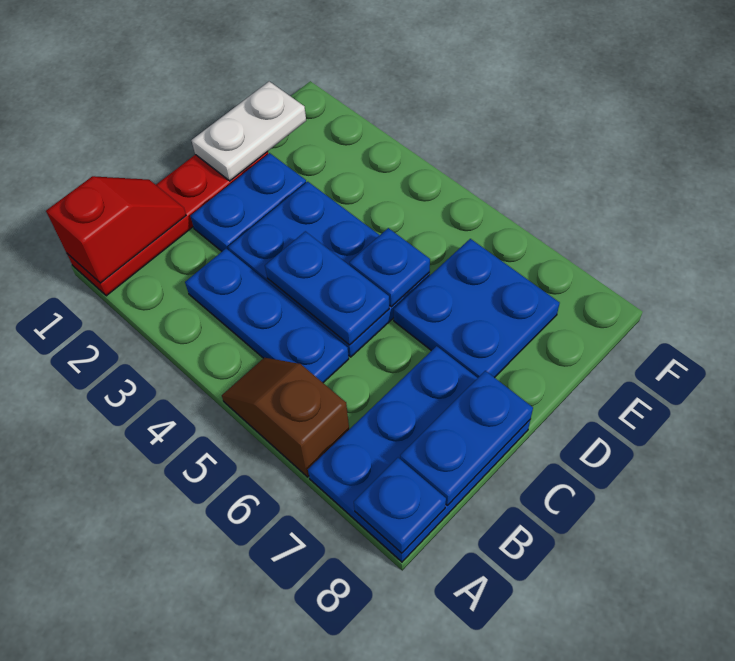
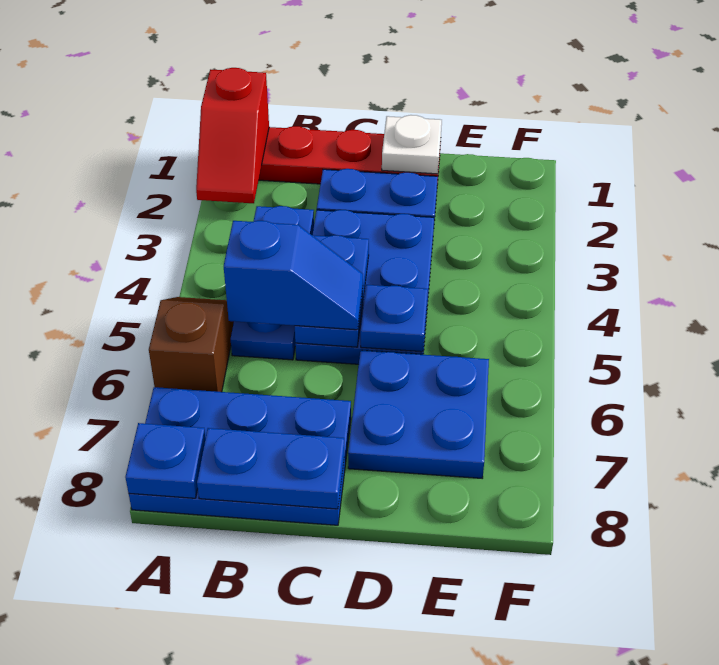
red 1x2 slope [46,176,186,283] -> red 1x2 slope turned to [196,68,269,203]
none -> blue 1x2 slope [224,221,363,330]
white 1x2 plate [192,81,306,181] -> white 1x1 plate [382,115,442,174]

